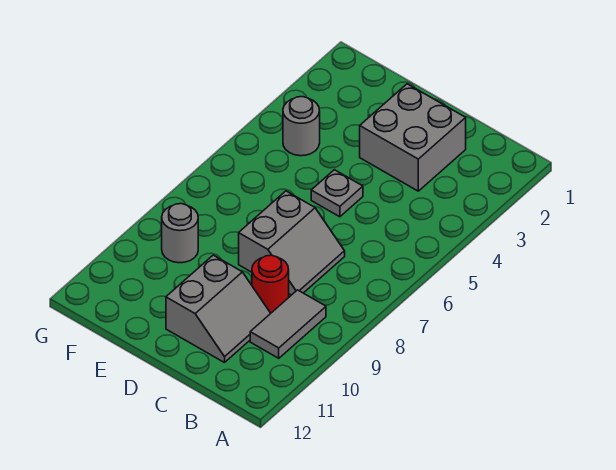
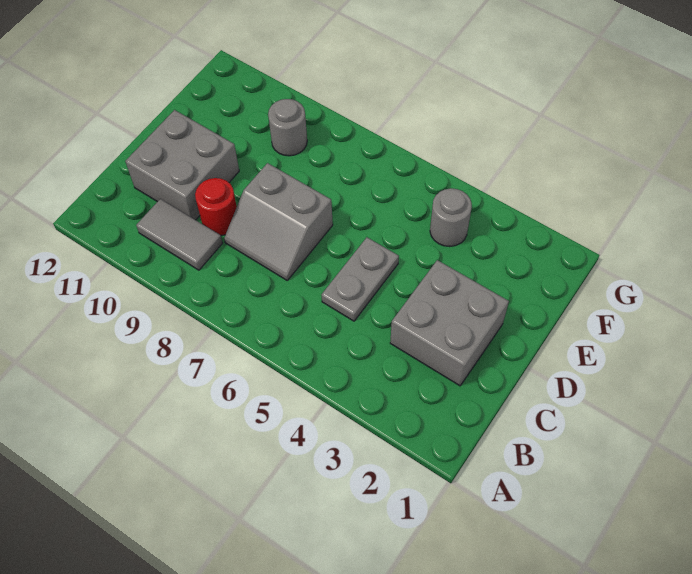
grey 2x2 slope [166,255,271,363] -> grey 2x2 brick [125,110,239,220]
grey 1x1 plate [311,170,363,217] -> grey 1x2 plate [322,237,399,321]

